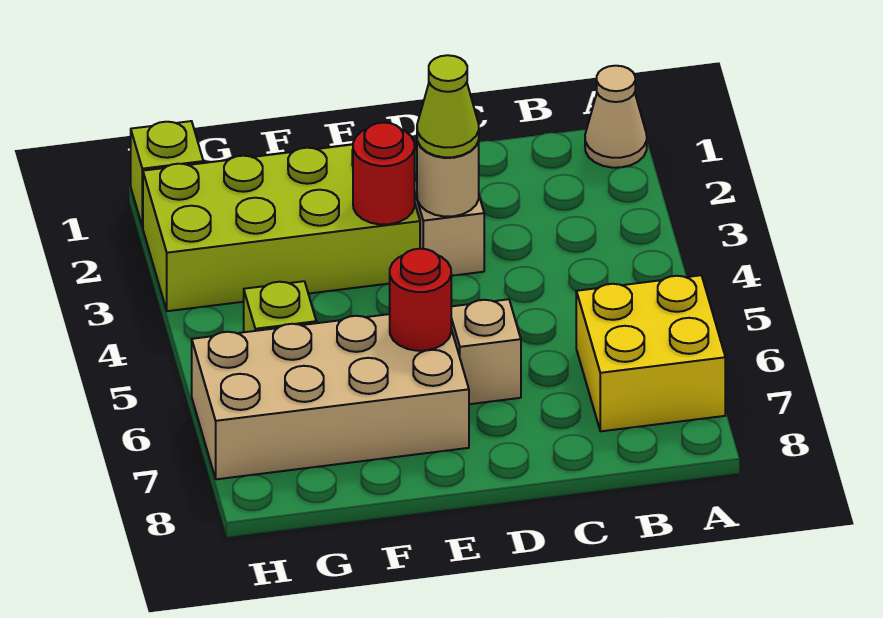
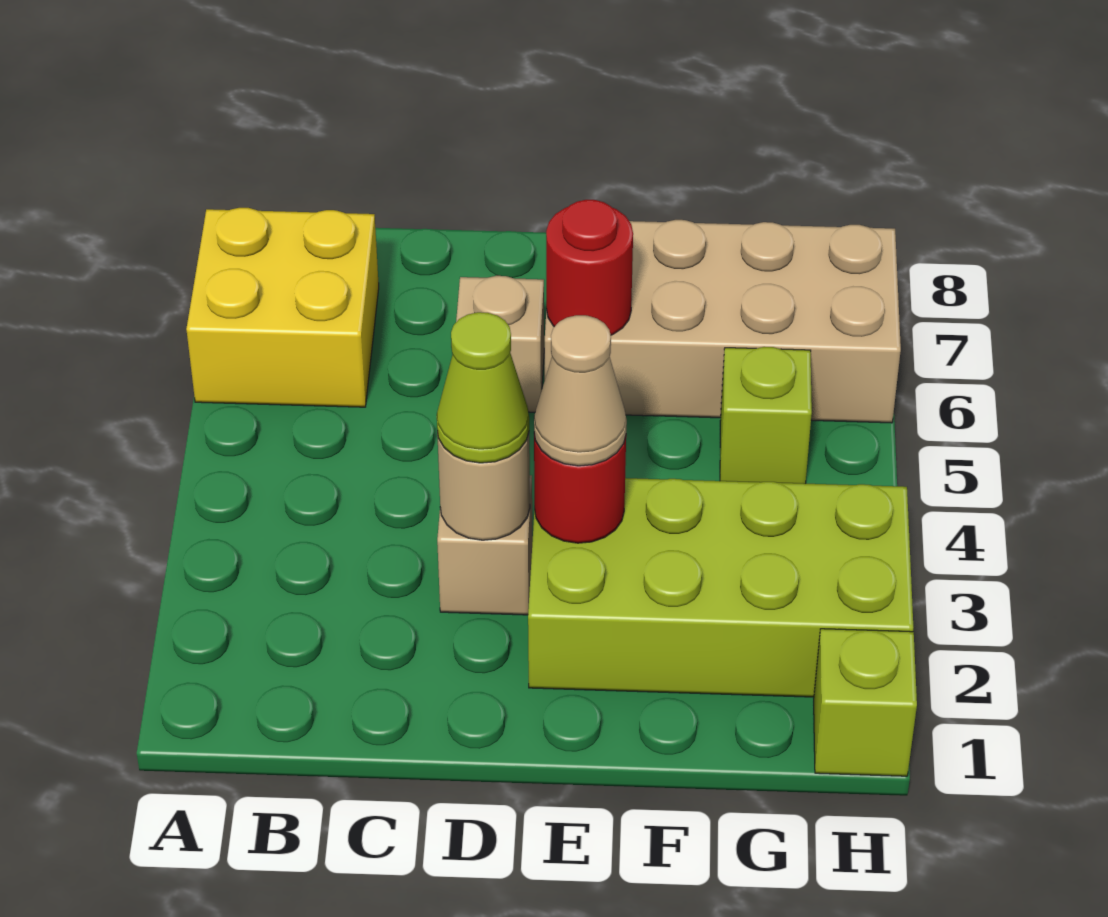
tan 1x1 cone [585,66,647,168] -> tan 1x1 cone moved to [534,315,627,466]

